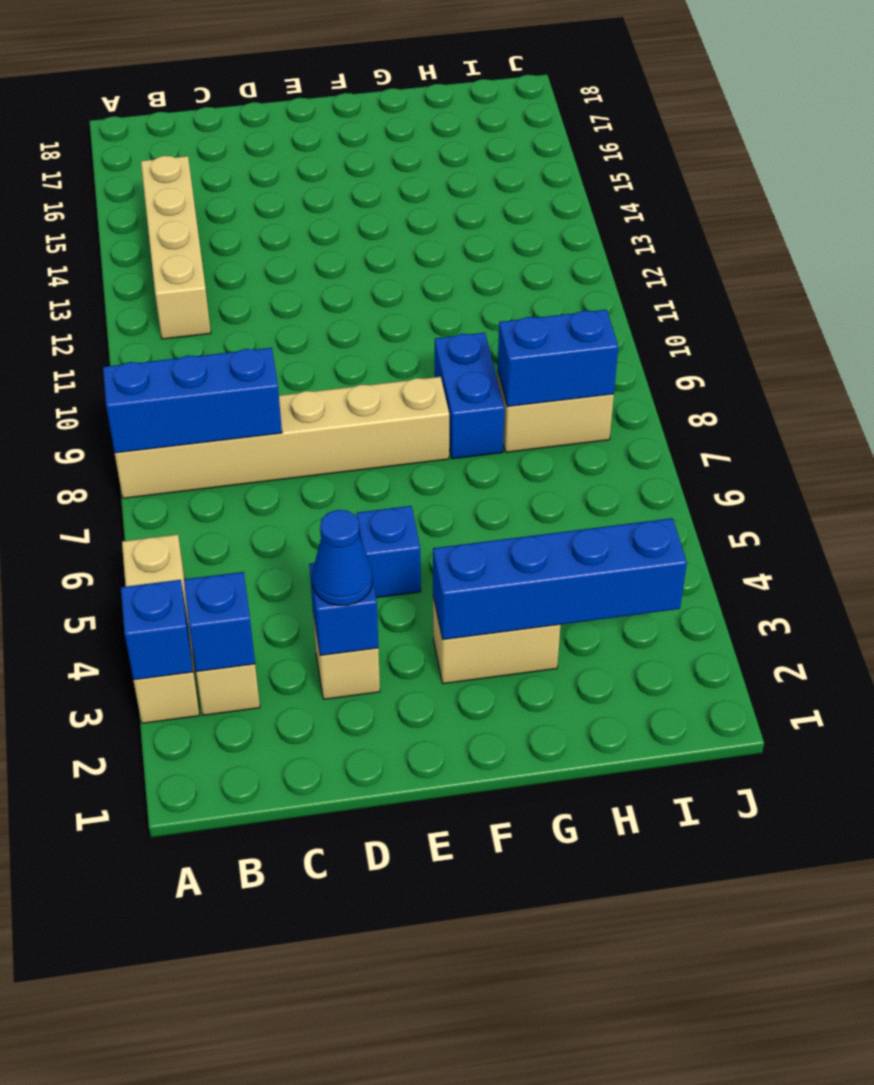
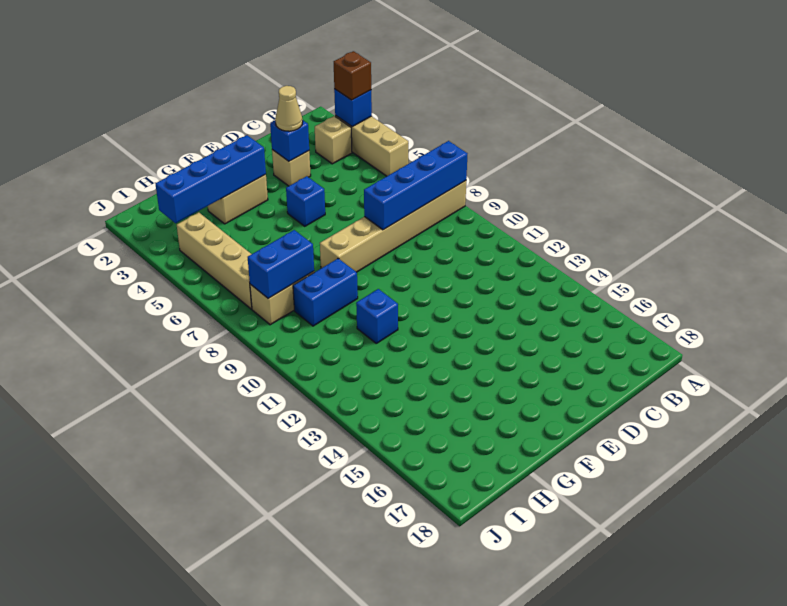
none -> brown 1x1 brick [334,51,371,100]
blue 1x3 brick [103,348,282,453] -> blue 1x4 brick [364,141,467,230]
blue 1x1 brick [184,572,255,672] -> blue 1x1 brick moved to [356,289,398,343]
tan 1x4 brick [141,156,211,339] -> tan 1x4 brick moved to [177,212,252,309]
blue 1x1 cone [312,510,373,605] -> tan 1x1 cone [275,86,303,131]
blue 1x2 brick [435,333,505,459] -> blue 1x2 brick turned to [293,259,358,326]

